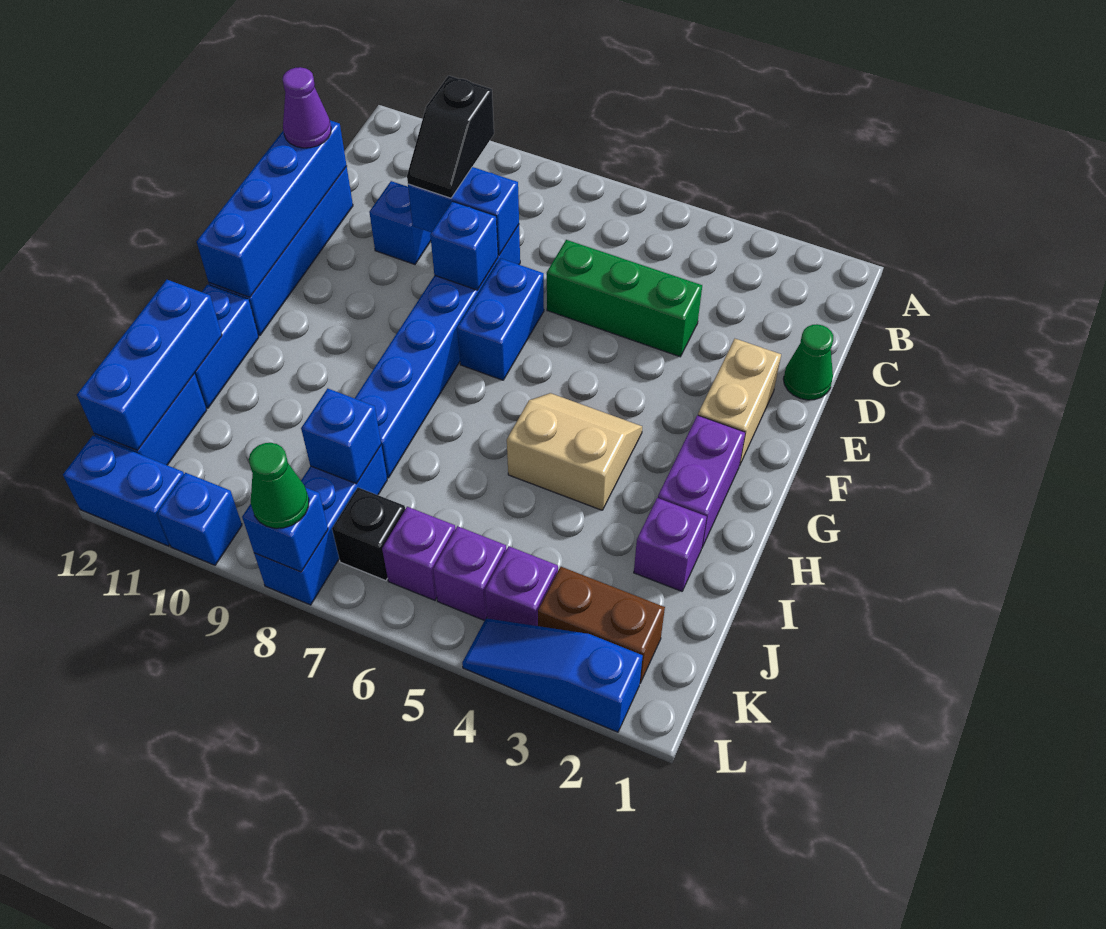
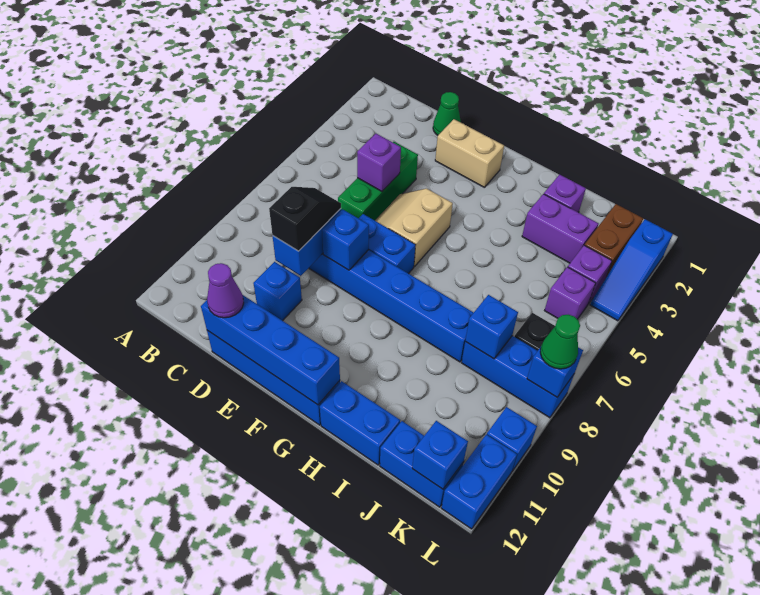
black 1x2 slope [407,76,494,198] -> black 1x2 slope turned to [269,187,341,251]
purple 1x2 brick [658,415,745,547] -> purple 1x2 brick moved to [522,194,599,263]
tan 2x2 slope [507,393,642,510] -> tan 2x2 slope moved to [375,189,453,267]
blue 1x3 brick [77,280,222,451] -> blue 1x1 brick [412,421,468,489]
purple 1x1 brick [382,507,455,600] -> purple 1x1 brick moved to [357,134,401,191]

